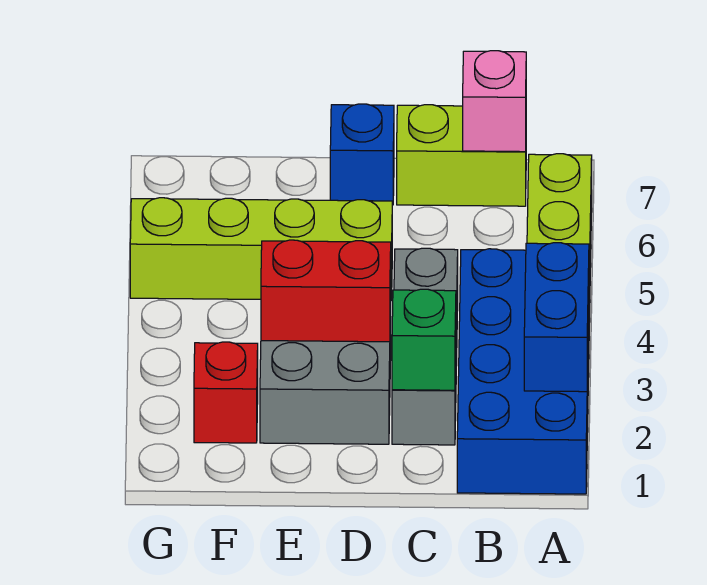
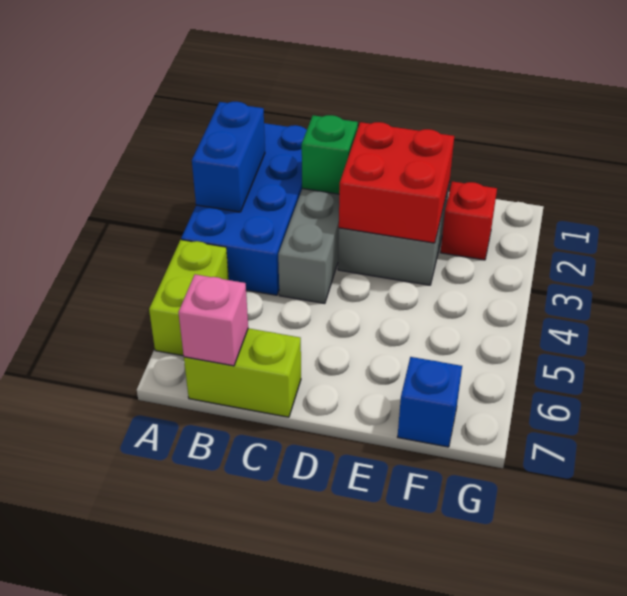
red 1x2 brick [261,240,391,342] -> red 2x2 brick [339,122,454,243]
lime 1x4 brick [130,198,392,300] -> none
blue 1x1 brick [330,104,394,205] -> blue 1x1 brick moved to [398,357,462,447]

